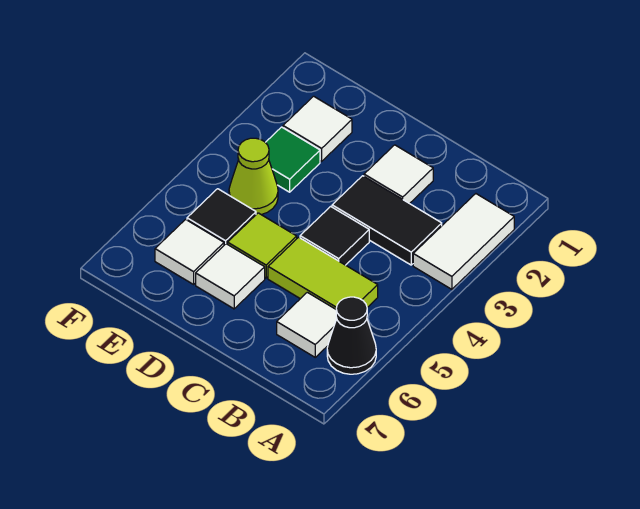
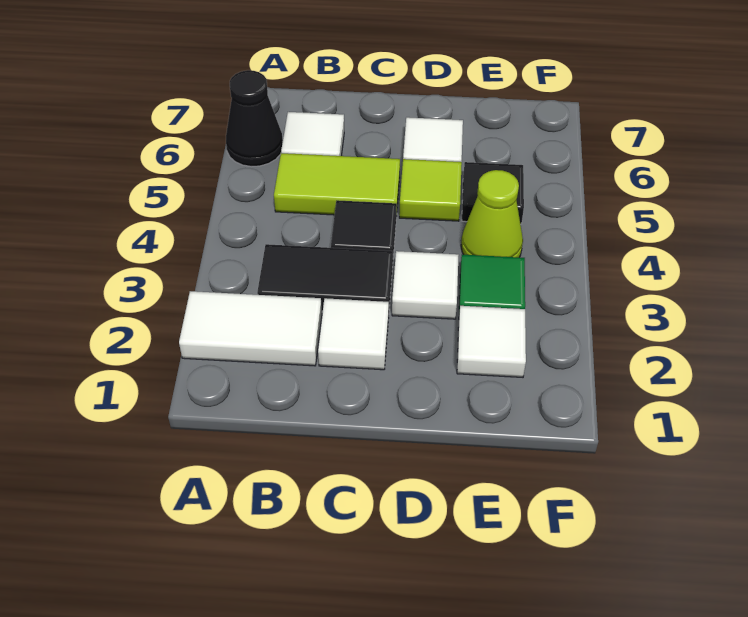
white 1x2 tile [413,194,514,289] -> white 1x2 tile turned to [179,291,322,366]
white 1x1 tile [155,219,224,284] -> white 1x1 tile moved to [392,251,459,319]

